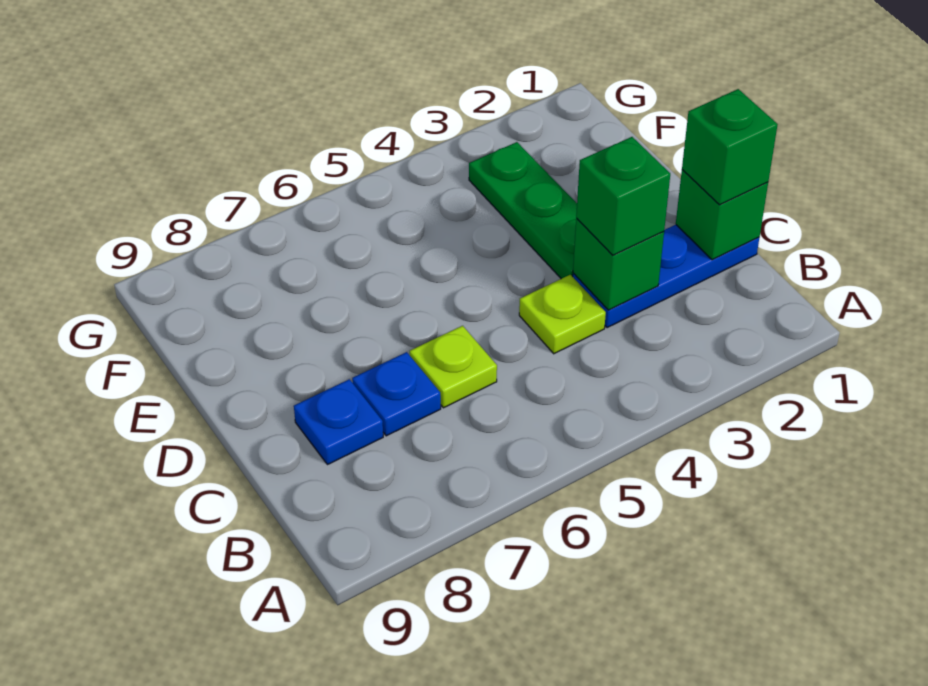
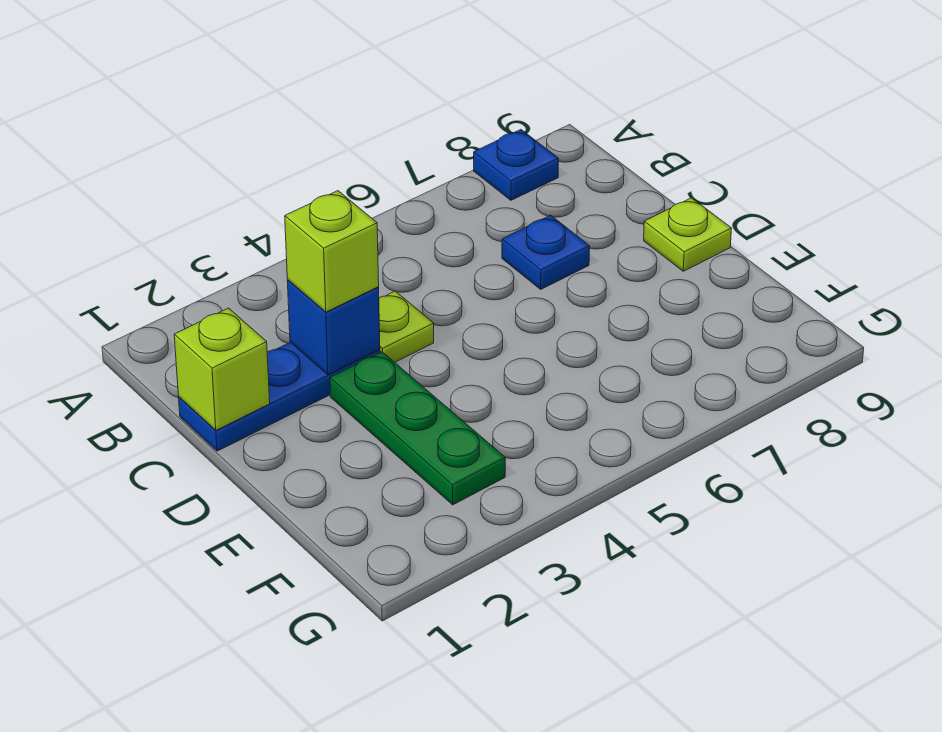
green 1x1 brick [676,170,768,260] -> lime 1x1 brick [174,308,270,430]
green 1x1 brick [682,89,778,205] -> none
green 1x1 brick [573,219,664,310] -> blue 1x1 brick [287,280,380,375]
green 1x1 brick [576,137,670,255] -> lime 1x1 brick [285,191,379,312]
lime 1x1 plate [410,326,497,408] -> lime 1x1 plate moved to [644,198,732,271]
blue 1x1 plate [294,379,383,465] -> blue 1x1 plate moved to [474,130,559,200]

